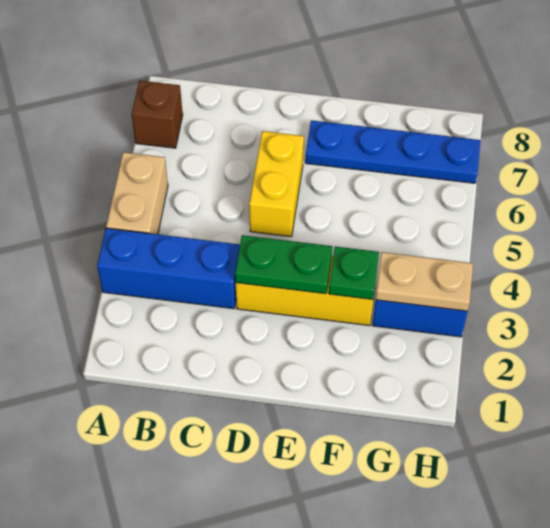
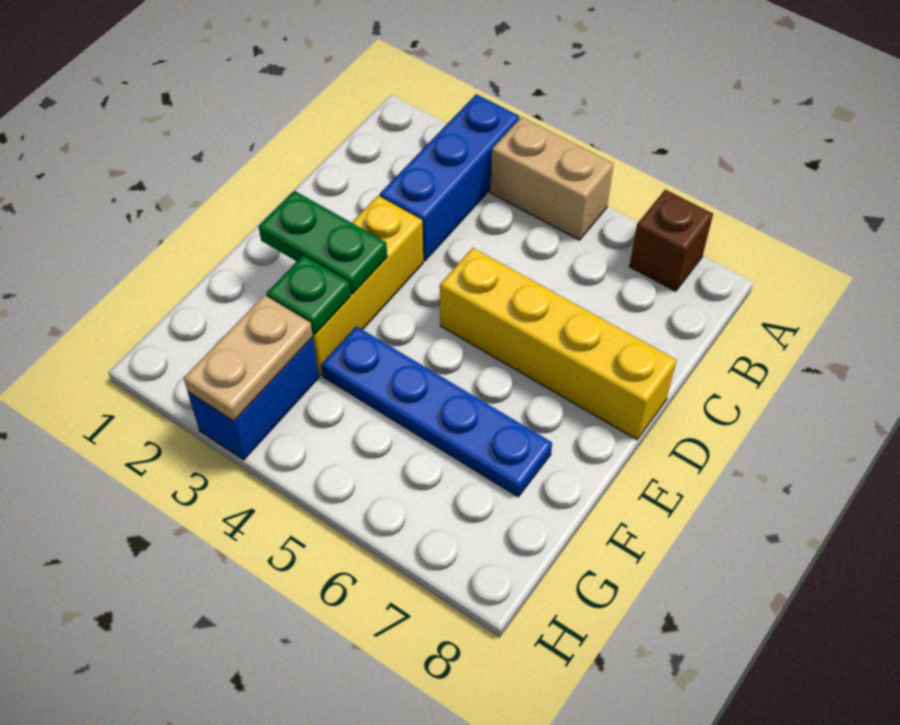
green 1x2 plate [235,235,332,294] -> green 1x2 plate turned to [259,191,387,294]
yellow 1x2 brick [249,131,304,237] -> yellow 1x4 brick [440,248,676,440]
blue 1x4 plate [305,121,481,183] -> blue 1x4 plate turned to [321,326,552,497]

